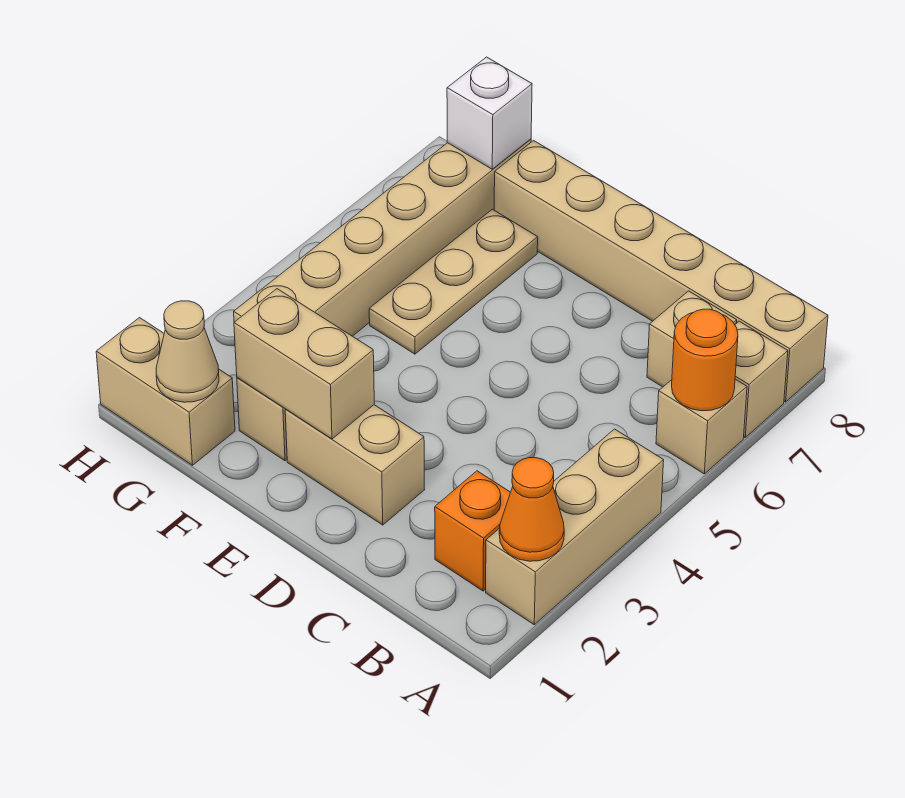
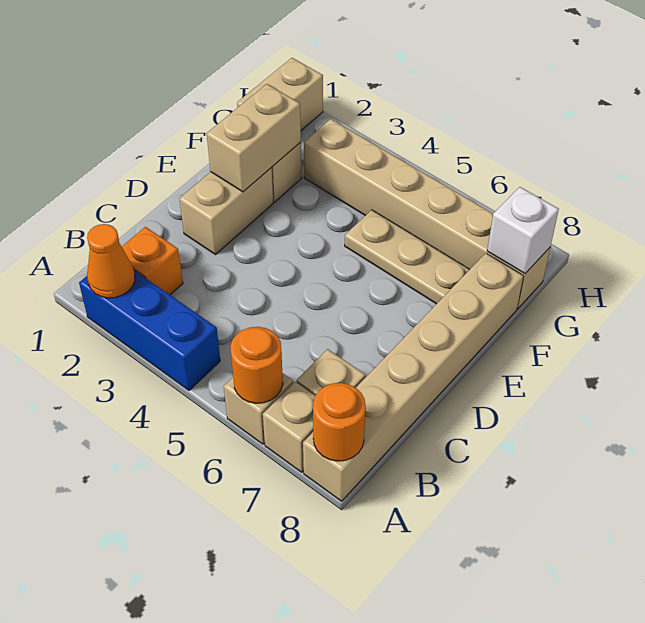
tan 1x3 brick [486,429,664,625] -> blue 1x3 brick [79,270,220,390]
none -> orange 1x1 round brick [313,383,366,461]
tan 1x1 cone [156,301,219,402] -> none

